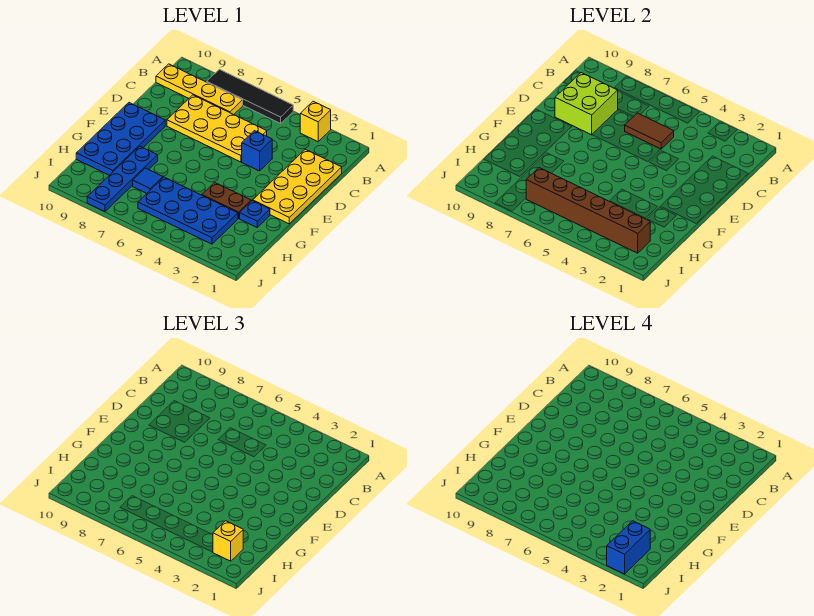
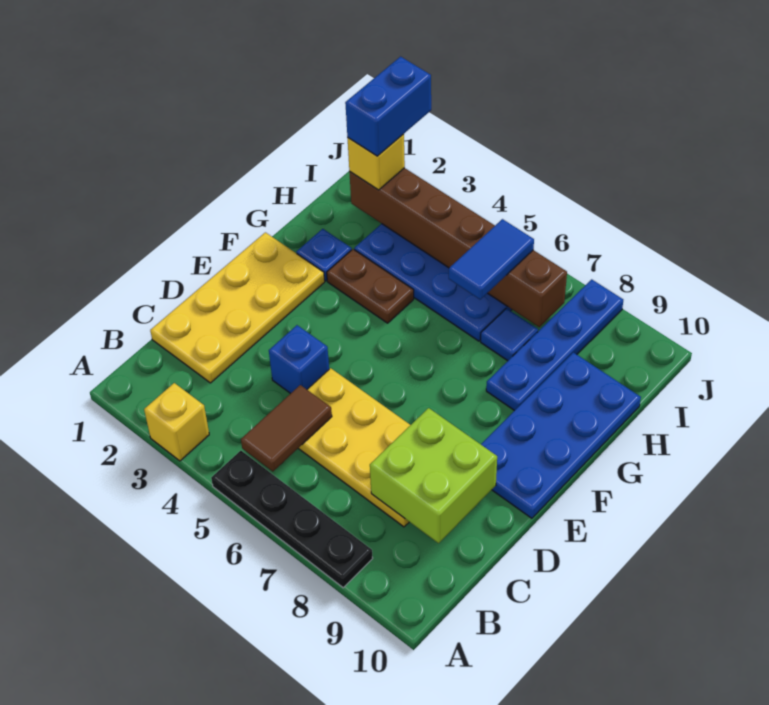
black 1x4 tile [207,69,293,123] -> black 1x4 plate [211,451,373,588]
yellow 1x4 plate [156,64,243,115] -> none
brown 1x2 tile [625,113,674,149] -> brown 1x2 tile turned to [241,385,332,472]
none -> blue 1x2 tile [449,219,534,299]

